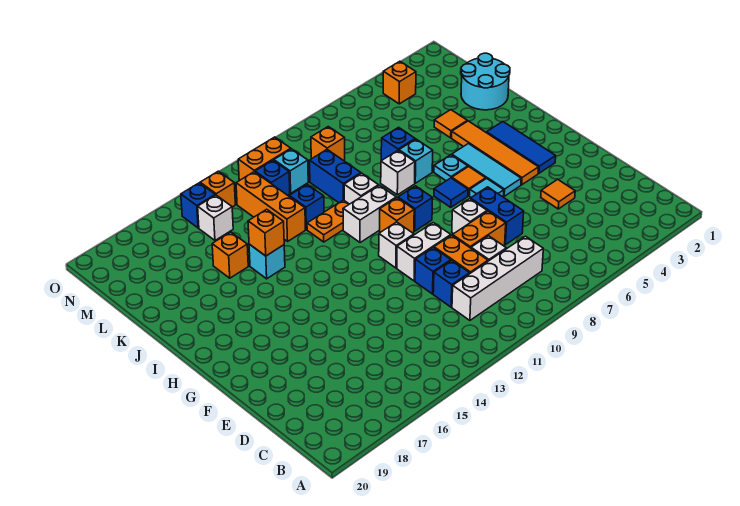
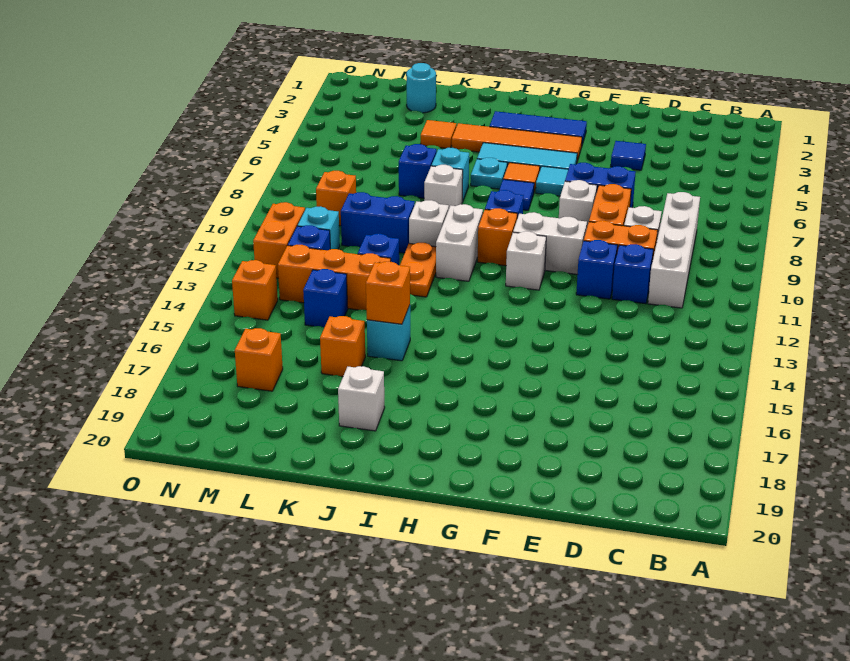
orange 1x1 tile [541,179,575,209] -> blue 1x1 tile [611,141,646,170]
white 1x2 brick [397,223,451,281] -> white 1x2 brick turned to [513,212,587,274]
cyan 2x2 round brick [461,53,510,110] -> cyan 1x1 round brick [406,63,436,113]
white 1x1 brick [198,195,233,240] -> white 1x1 brick moved to [338,366,385,431]
orange 1x1 brick [383,61,416,104] -> orange 1x1 brick moved to [235,328,283,391]
blue 1x1 brick [181,183,215,228] -> blue 1x1 brick moved to [303,269,348,327]

